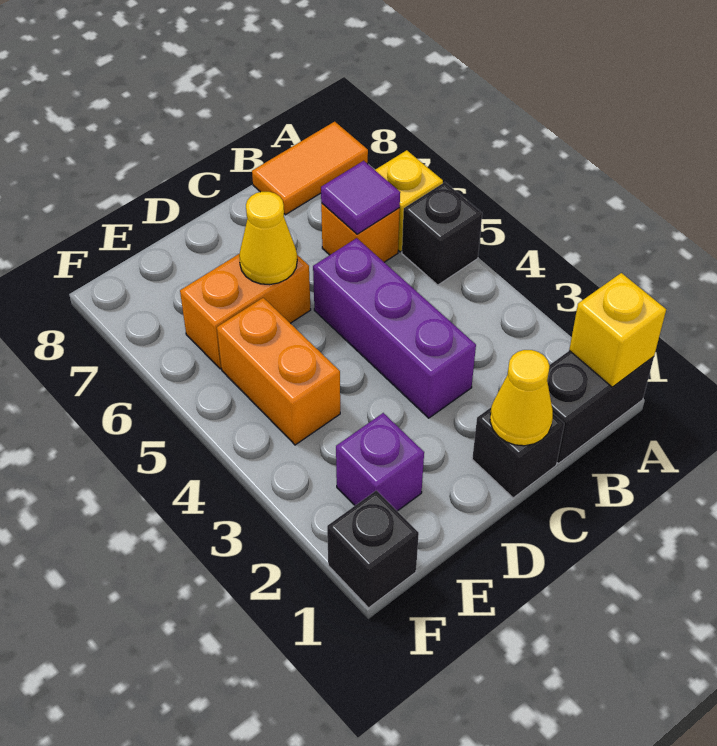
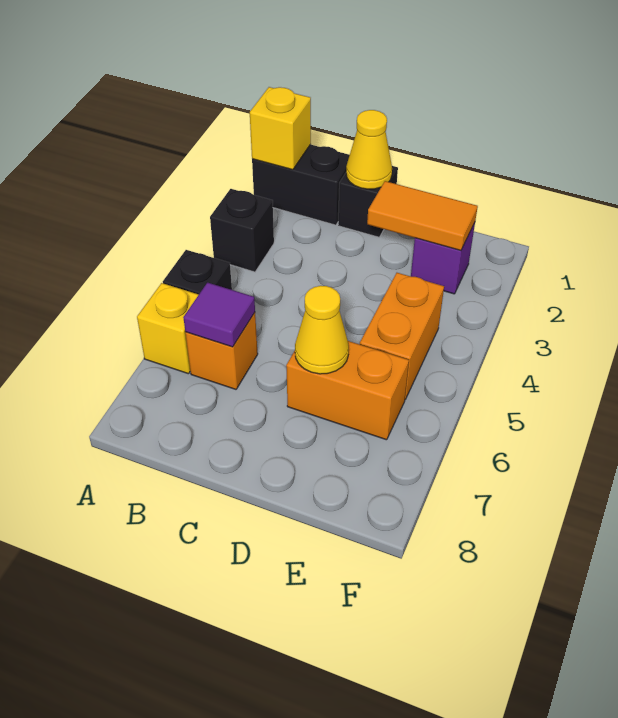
orange 1x2 tile [252,122,368,215] -> orange 1x2 tile moved to [367,181,478,250]
purple 1x3 brick [313,238,476,418] -> none
black 1x1 brick [327,490,419,608] -> black 1x1 brick moved to [210,189,274,272]

